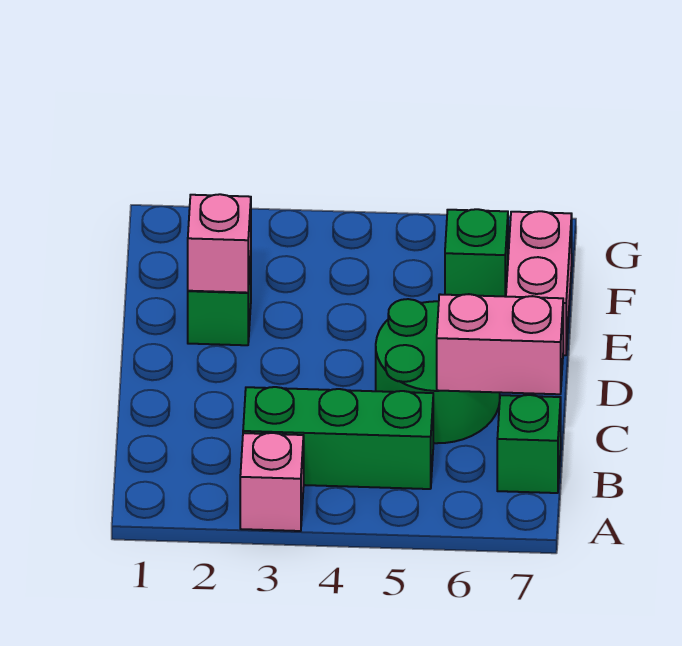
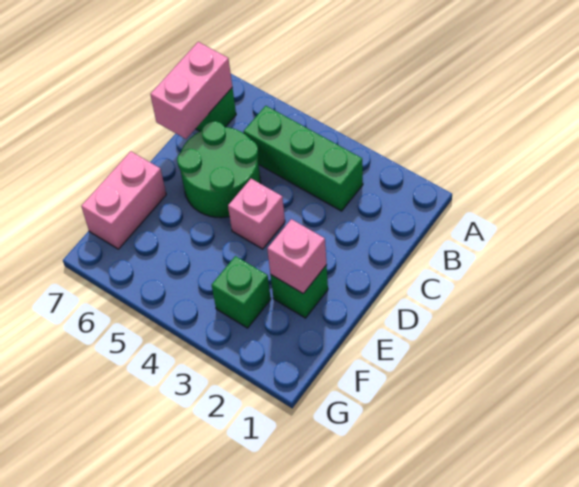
pink 1x1 brick [240,433,304,531] -> pink 1x1 brick moved to [228,179,285,249]
pink 1x2 brick [437,294,563,394] -> pink 1x2 brick turned to [150,42,232,139]
green 1x1 brick [445,209,508,297] -> green 1x1 brick moved to [212,256,271,328]

